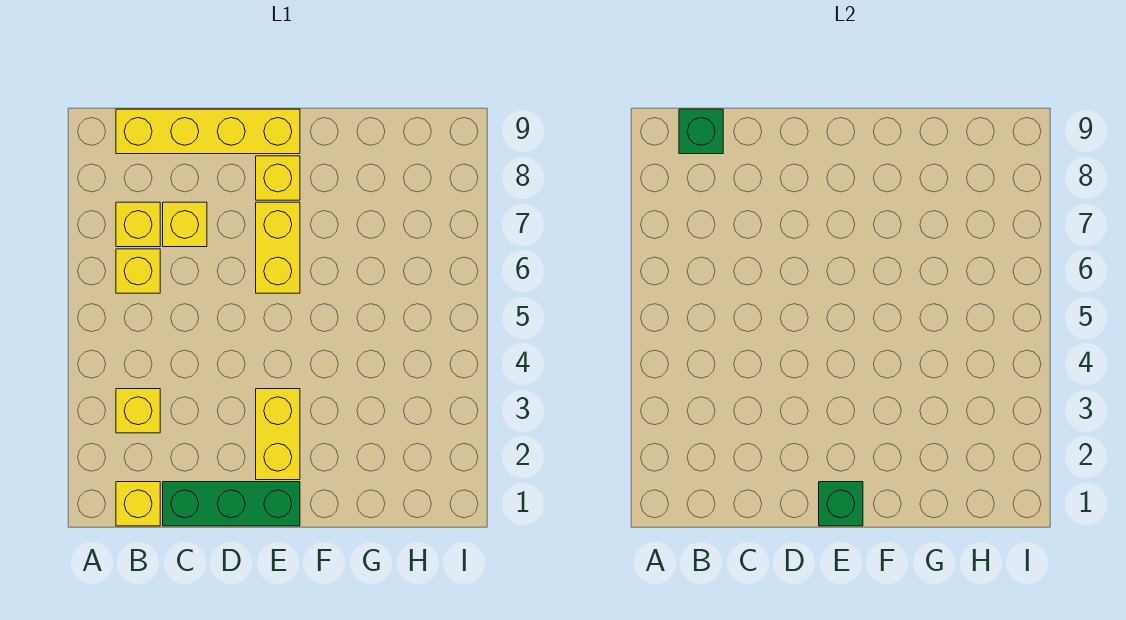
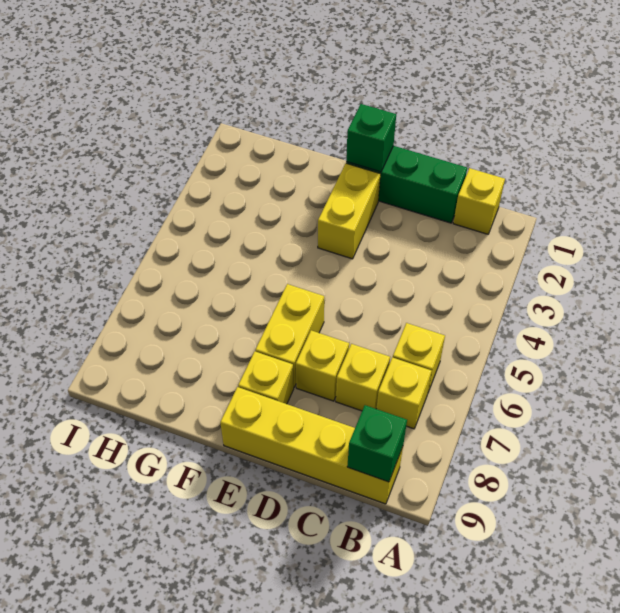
yellow 1x1 brick [116,389,160,433] -> yellow 1x1 brick moved to [296,330,349,401]

